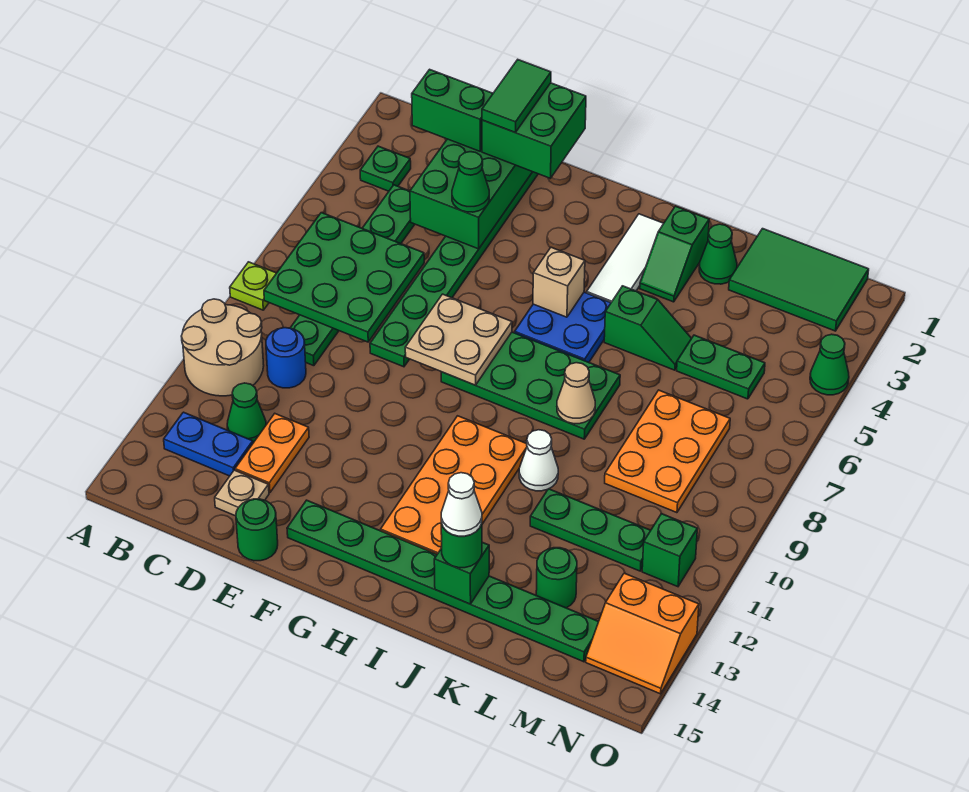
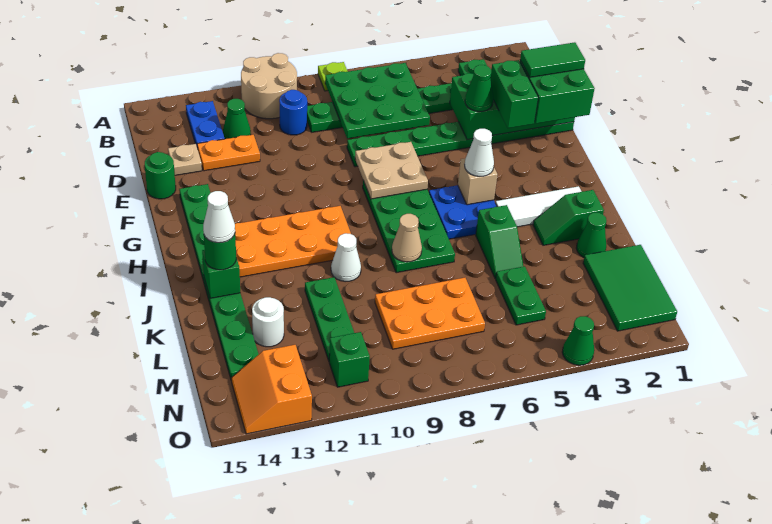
green 1x2 brick [412,69,493,151] -> green 1x2 brick moved to [490,60,538,128]
none -> white 1x1 cone [465,129,494,177]
green 1x1 round brick [536,548,577,608] -> white 1x1 round brick [252,297,284,347]

